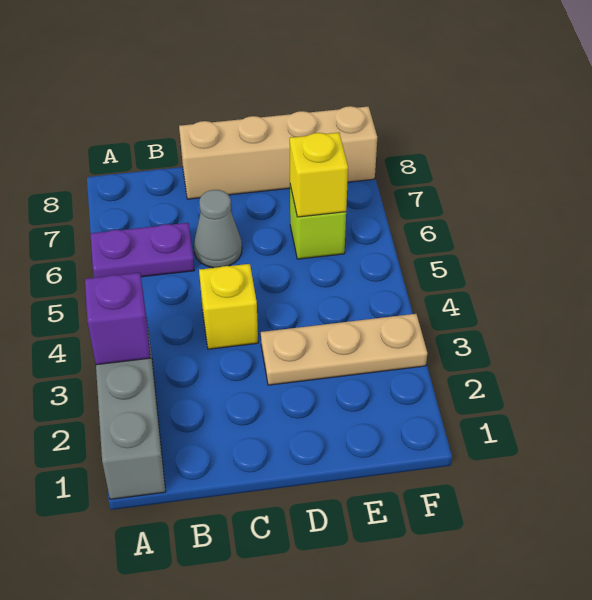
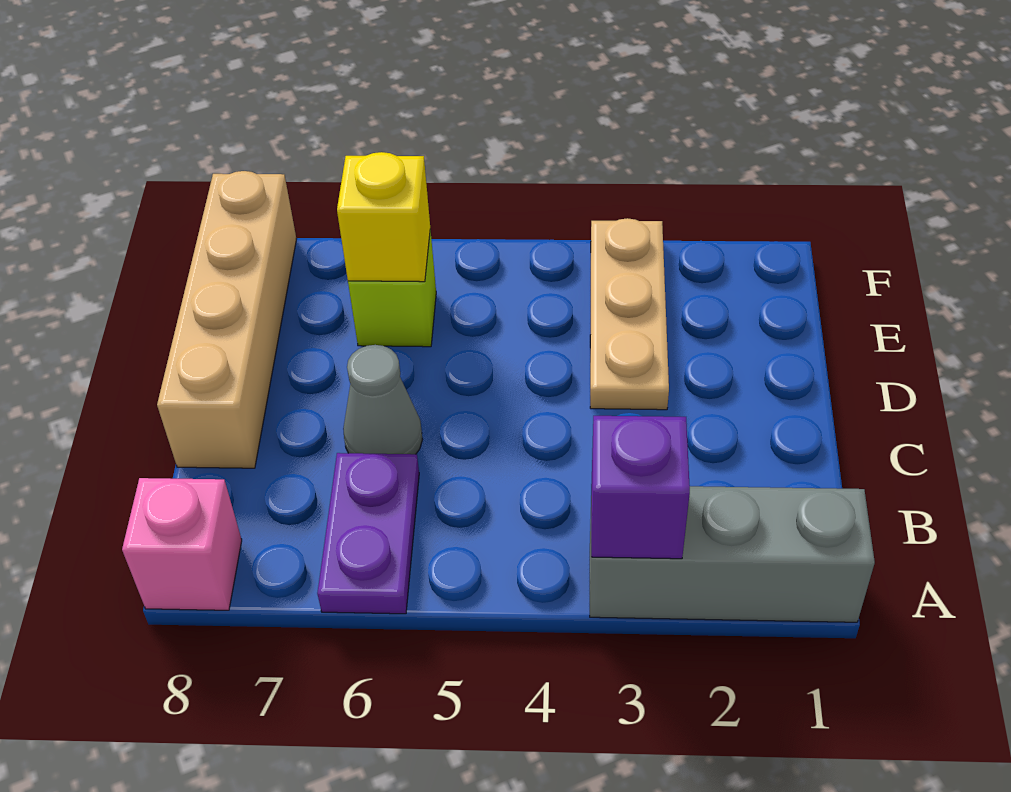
none -> pink 1x1 brick [122,478,242,610]
yellow 1x1 brick [199,264,258,349] -> none

